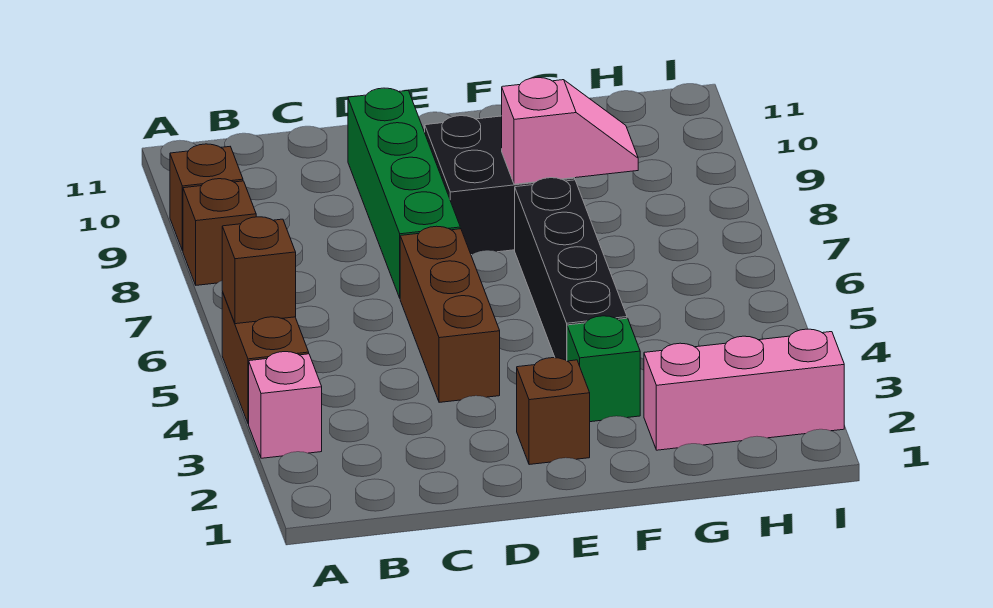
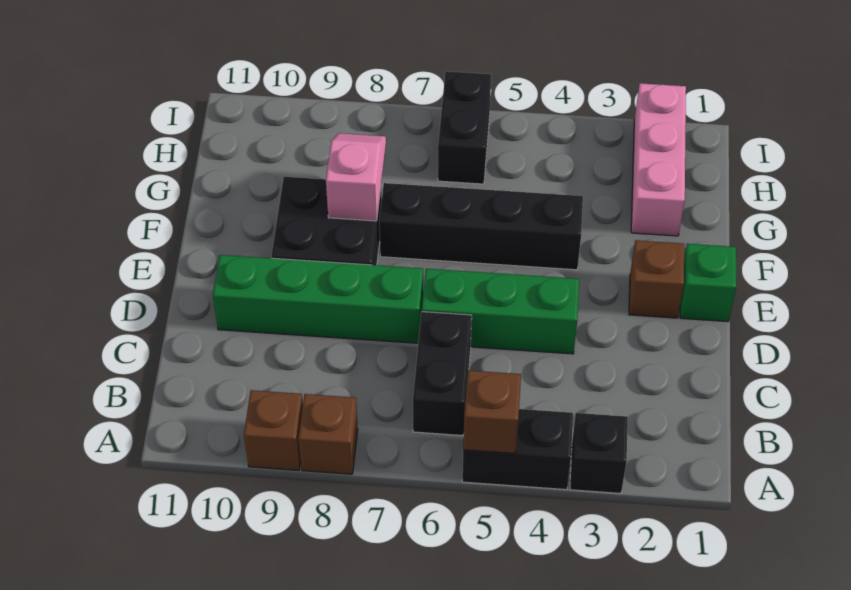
pink 1x1 brick [249,352,322,458] -> black 1x1 brick [570,413,628,493]
brown 1x2 brick [222,292,309,424] -> black 1x2 brick [462,409,573,490]
none -> black 1x2 brick [413,312,472,436]
brown 1x3 brick [400,226,500,402] -> green 1x3 brick [422,269,579,354]
green 1x1 brick [567,316,640,422] -> green 1x1 brick moved to [680,244,736,322]
none -> black 1x2 brick [438,71,491,184]

